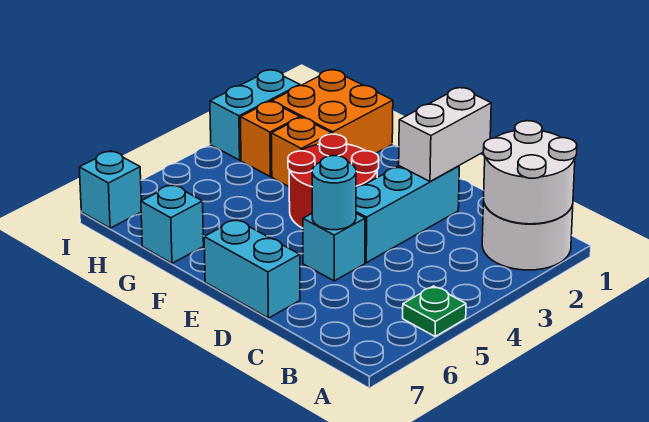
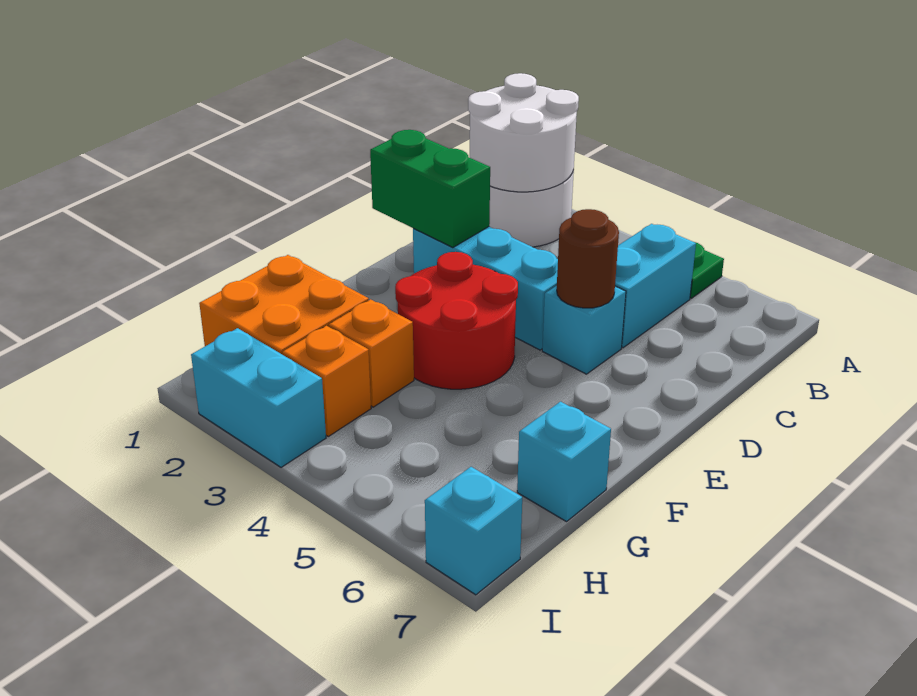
white 1x2 brick [399,88,491,181] -> green 1x2 brick [370,130,490,248]
cyan 1x1 round brick [312,156,356,230] -> brown 1x1 round brick [557,209,619,308]
cyan 1x2 brick [204,220,300,318] -> cyan 1x2 brick moved to [615,224,696,348]

